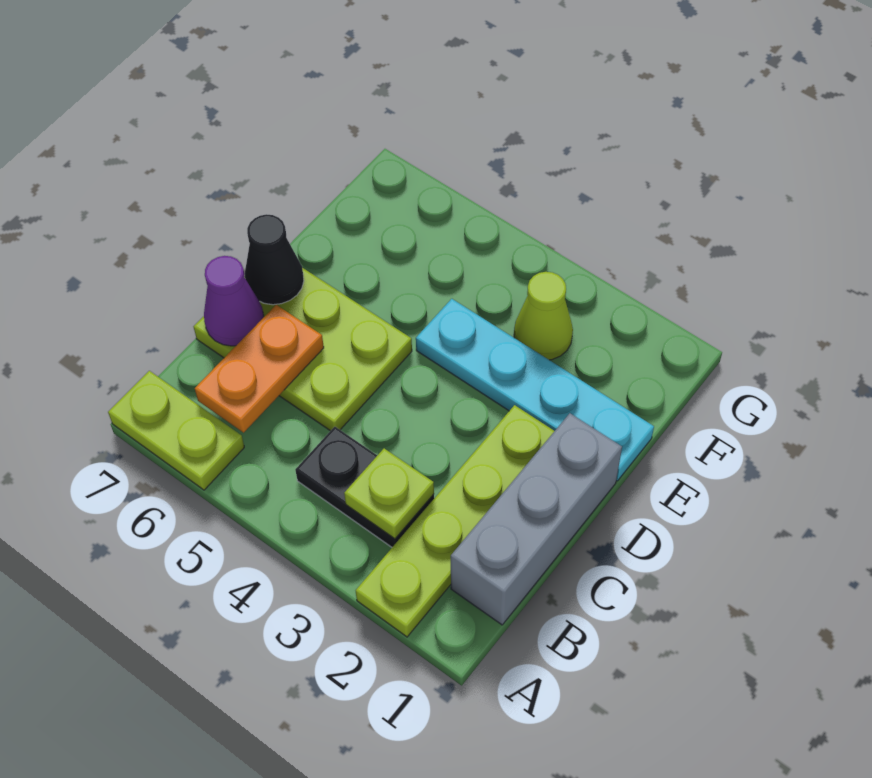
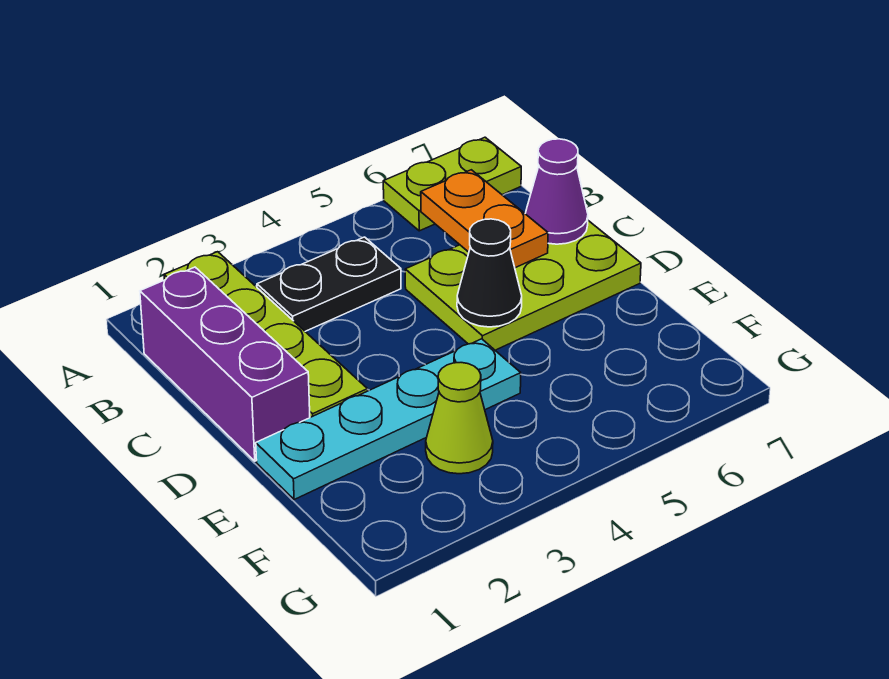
grey 1x3 brick [451,413,622,625] -> purple 1x3 brick [140,267,310,461]
lime 1x1 plate [344,448,434,539] -> none
black 1x1 cone [245,214,304,305] -> black 1x1 cone moved to [457,219,522,327]

